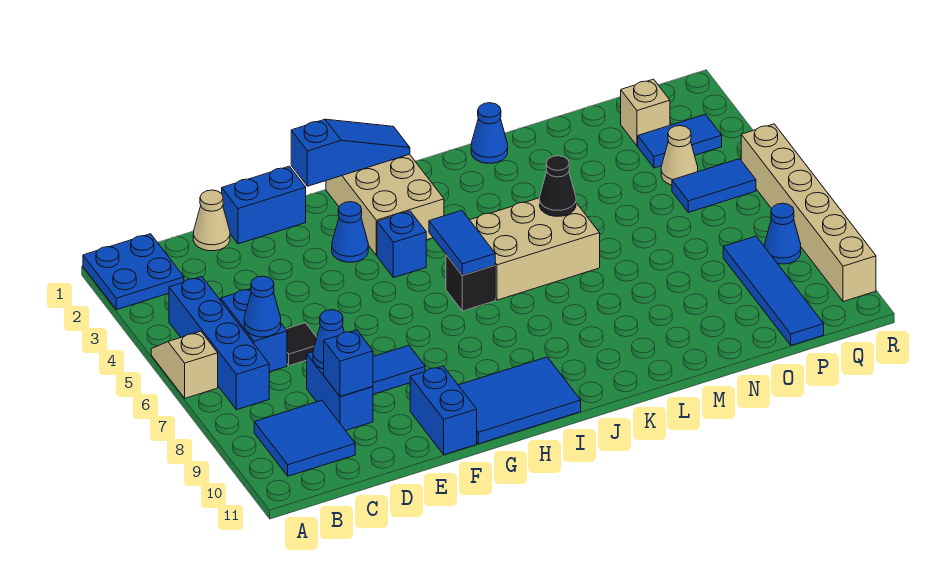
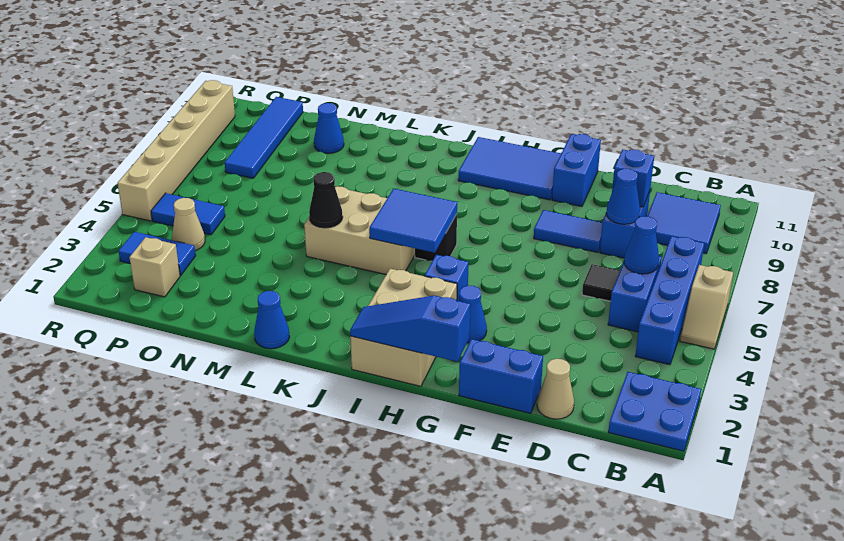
blue 1x2 tile [429,210,495,275] -> blue 2x2 tile [369,189,457,253]
blue 1x1 cone [764,203,801,264] -> blue 1x1 cone moved to [314,103,344,153]

